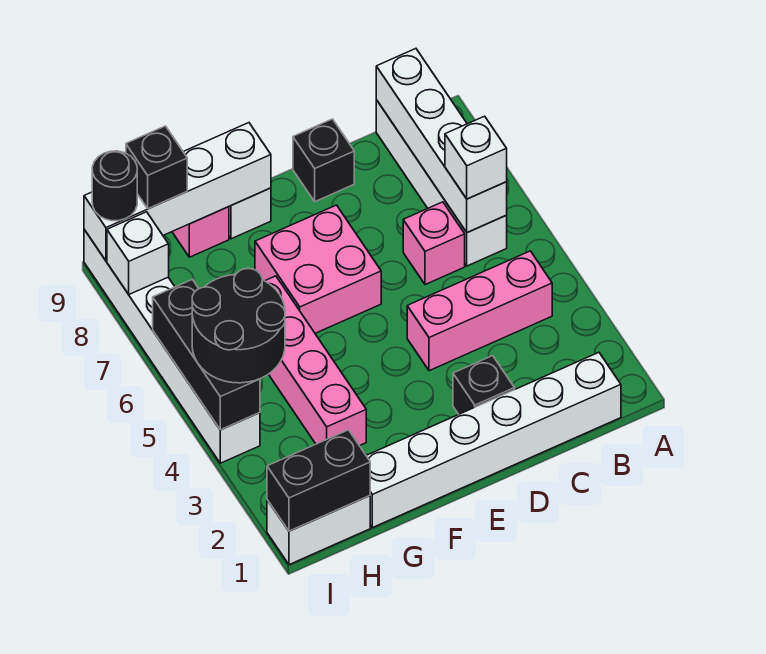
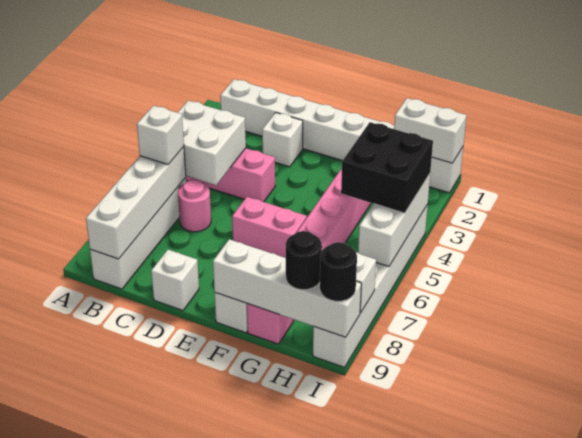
none -> white 2x2 brick [178,101,246,185]
pink 1x1 brick [403,202,465,285] -> pink 1x1 round brick [178,180,211,232]
black 1x1 brick [453,356,515,414] -> white 1x1 brick [262,113,303,167]
black 1x1 brick [293,119,354,202] -> white 1x1 brick [151,250,199,310]
pink 2x2 brick [255,205,381,333] -> pink 1x2 brick [232,197,307,258]
black 1x2 brick [267,430,370,531] -> white 1x2 brick [394,98,467,163]
black 2x2 round brick [192,268,285,383] -> black 2x2 brick [341,122,433,213]
black 1x1 brick [126,126,187,208] -> black 1x1 round brick [286,231,322,290]
black 1x3 brick [153,280,260,430] -> white 1x3 brick [358,174,430,266]

